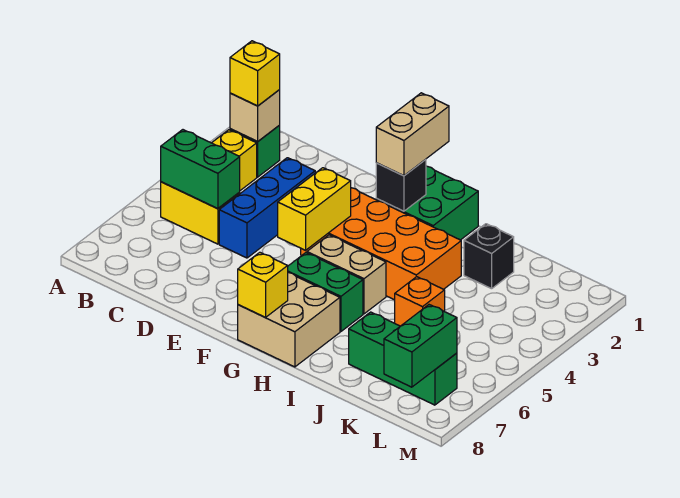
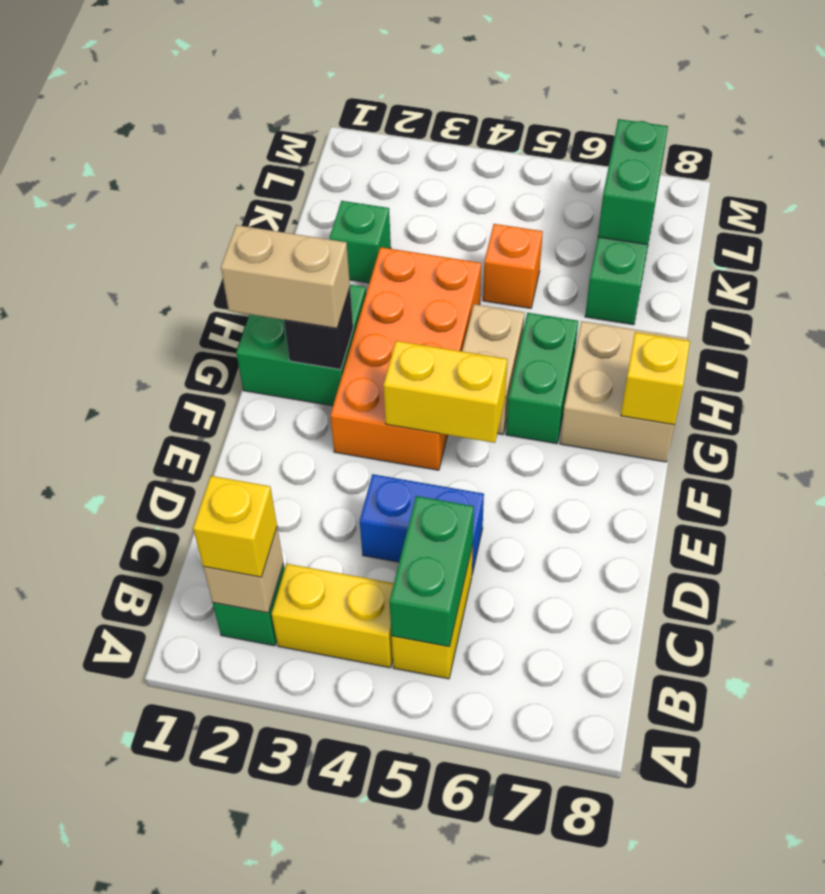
blue 1x3 brick [219,158,315,258] -> blue 1x2 brick [360,474,484,574]
black 1x1 brick [464,224,514,289] -> green 1x1 brick [330,201,391,283]
green 1x2 brick [384,305,457,387] -> green 1x2 brick turned to [598,119,668,245]

